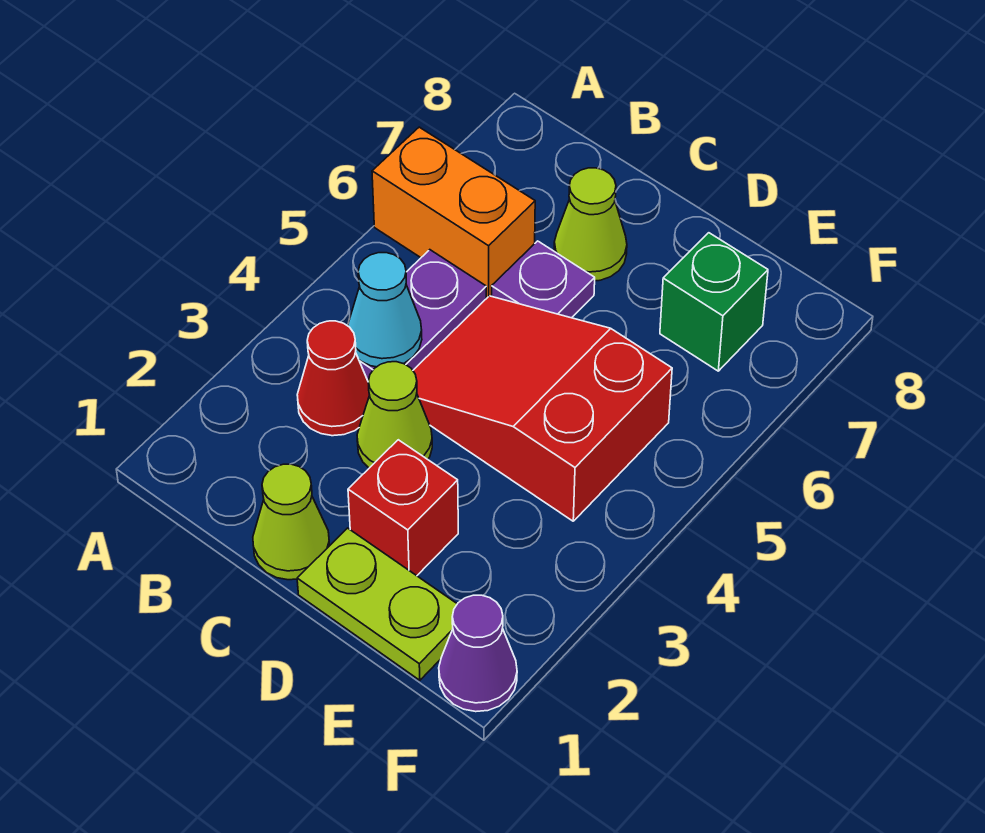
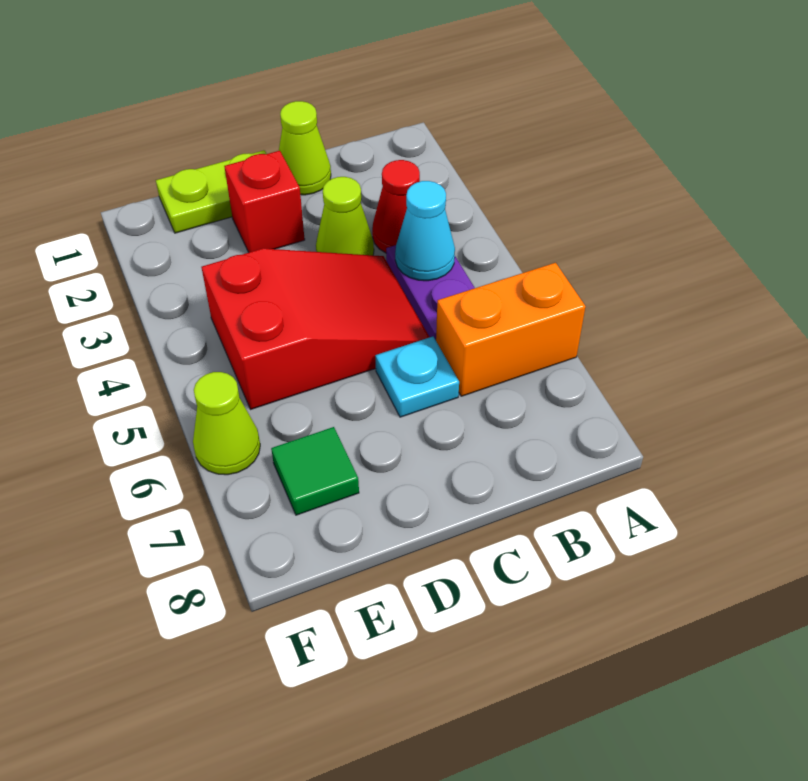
purple 1x1 plate [492,241,595,318] -> cyan 1x1 plate [375,337,459,417]
lime 1x1 cone [554,168,627,281] -> lime 1x1 cone moved to [193,372,260,475]
green 1x1 brick [660,233,768,371] -> green 1x1 tile [271,427,359,515]
purple 1x1 cone [439,595,517,712] -> none

